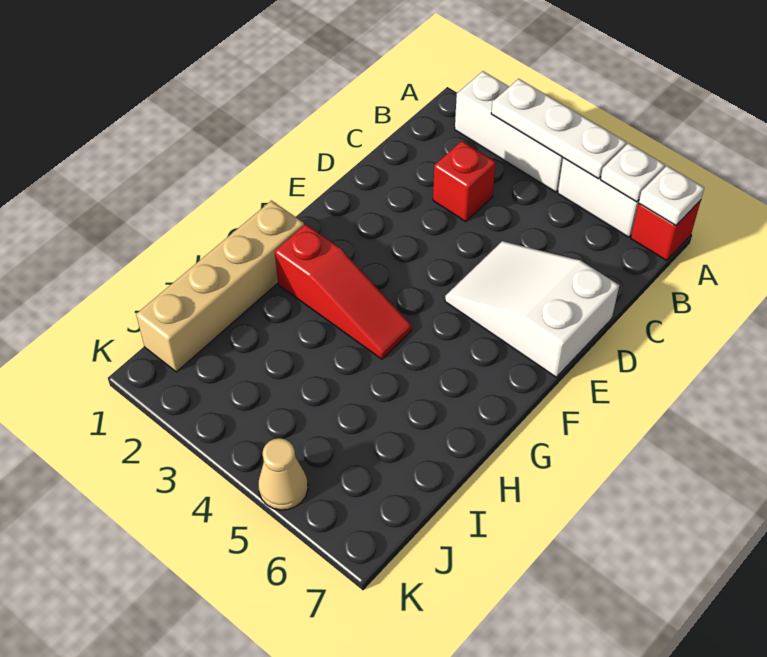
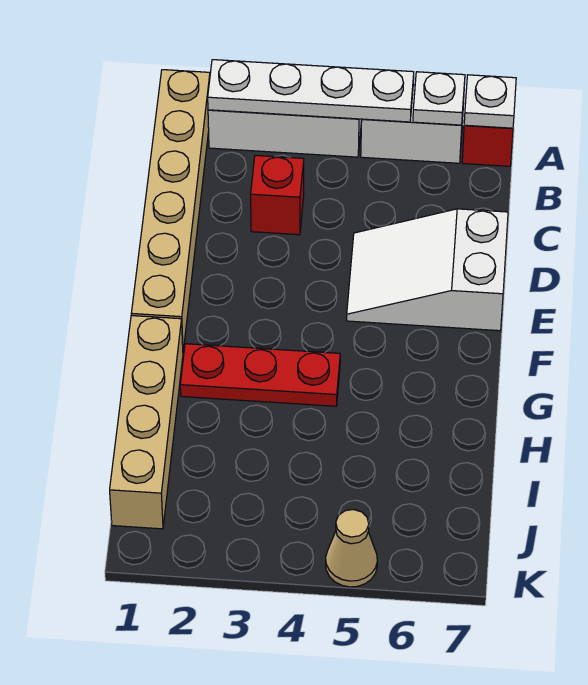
none -> tan 1x6 brick [131,70,210,350]
white 1x3 plate [491,79,626,179] -> white 1x4 plate [208,60,414,122]
red 1x3 slope [275,224,412,359] -> red 1x3 plate [180,344,340,406]

